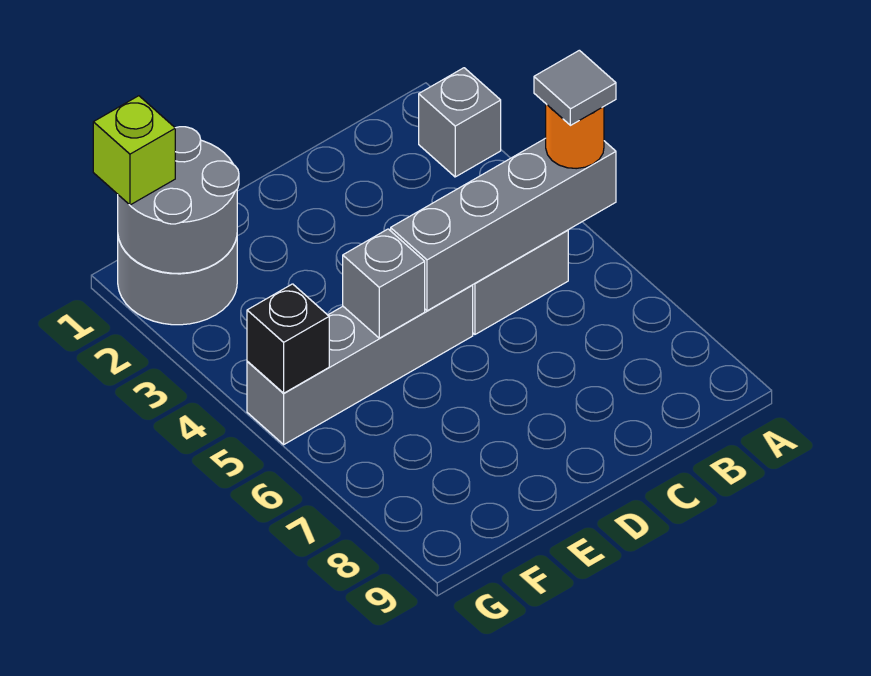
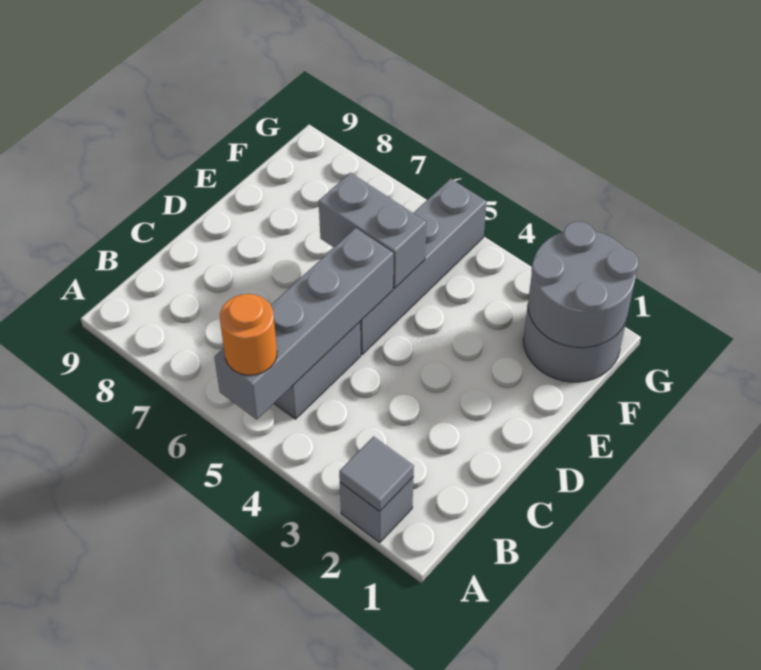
grey 1x1 tile [534,50,616,125] -> grey 1x1 tile moved to [339,436,414,511]
grey 1x1 brick [343,229,425,338] -> grey 1x2 brick [319,173,426,288]
lime 1x1 brick [93,96,175,205] -> none
black 1x1 brick [247,284,329,393] -> none

